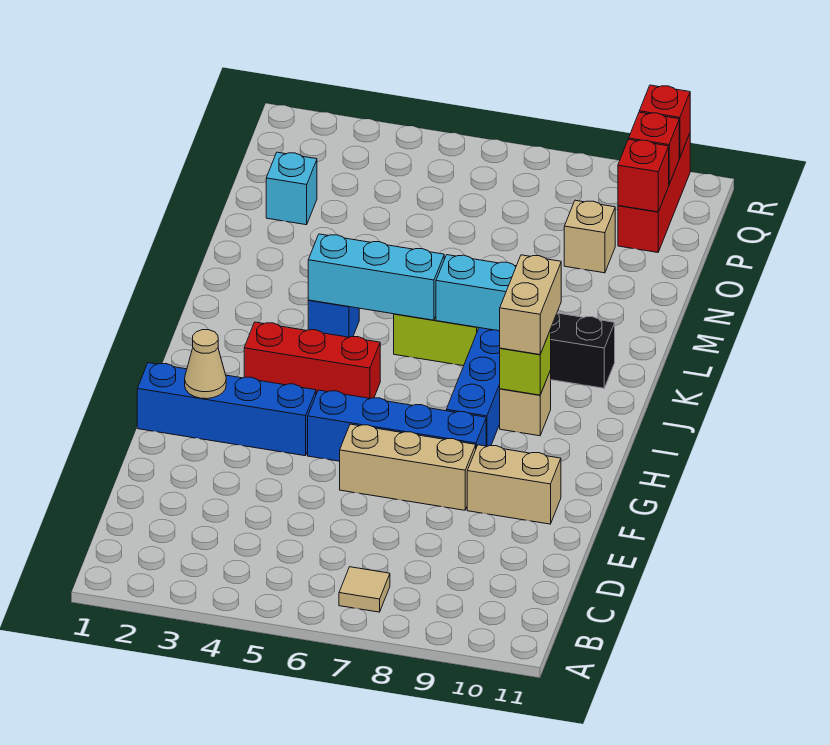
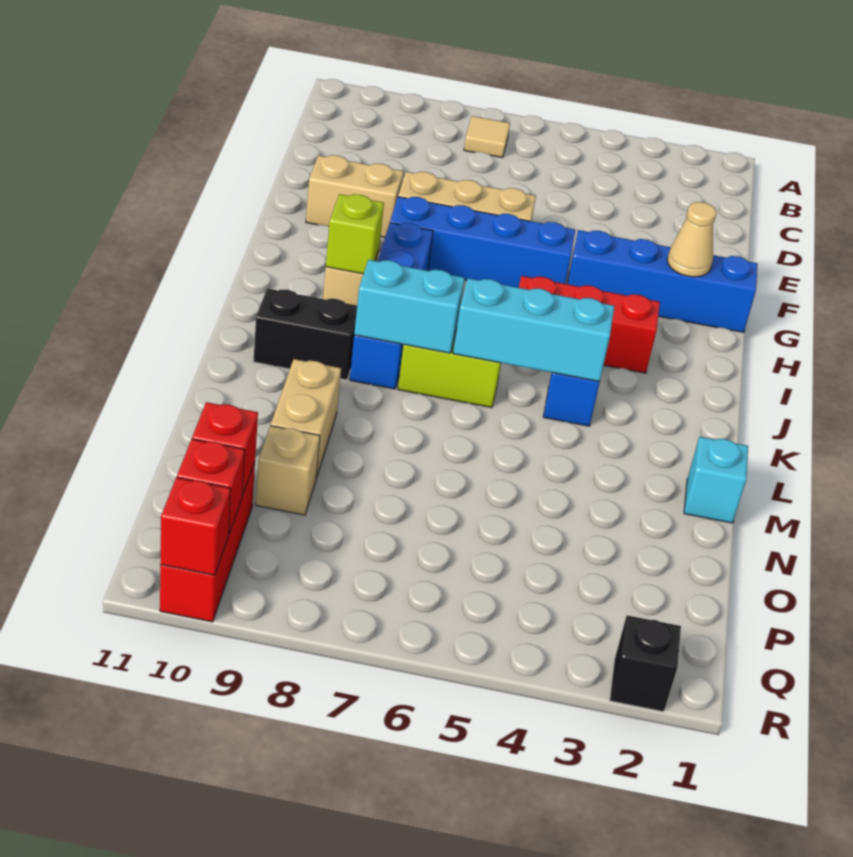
tan 1x2 brick [500,255,561,355] -> tan 1x2 brick moved to [271,359,341,478]
cyan 1x1 brick [266,152,317,225] -> cyan 1x1 brick moved to [684,437,748,523]
none -> black 1x1 brick [610,615,681,712]

